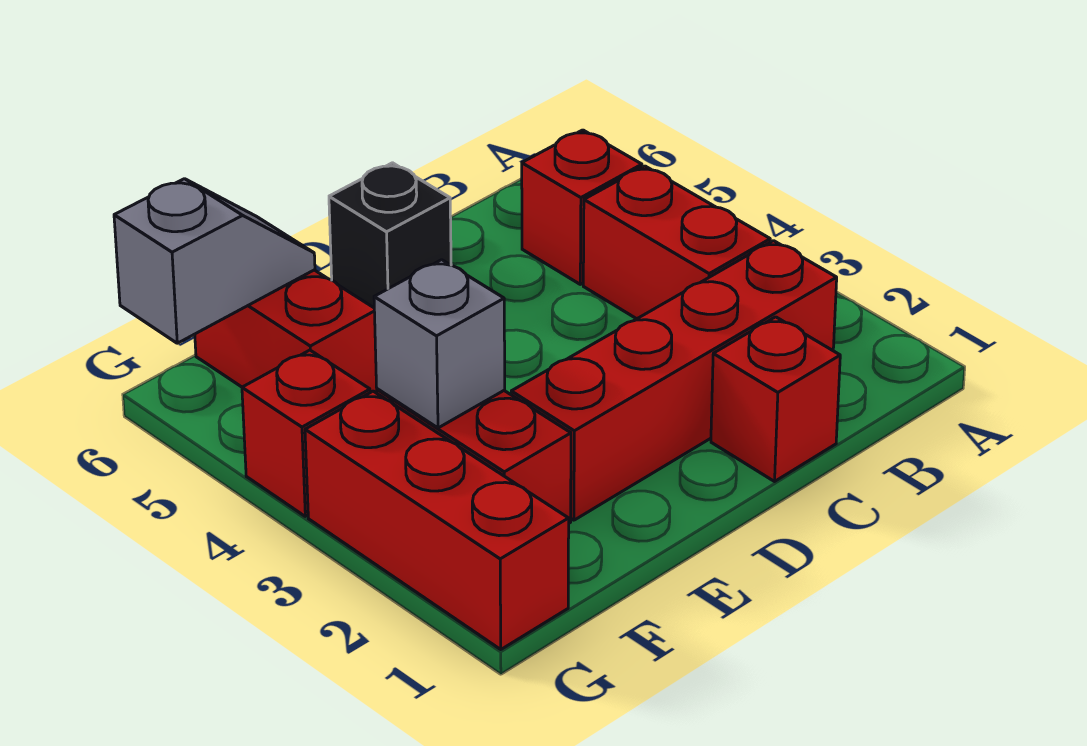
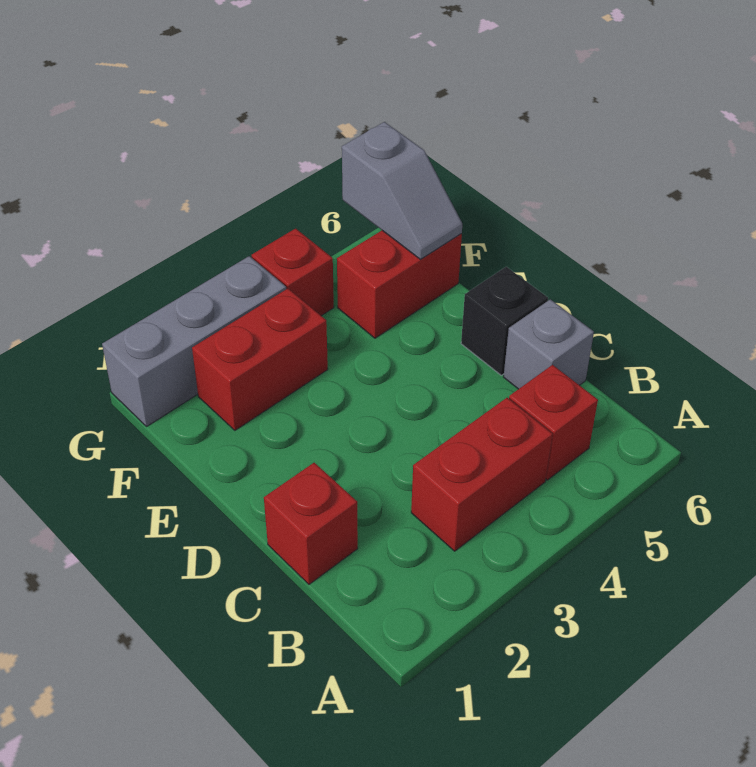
red 1x4 brick [511,241,837,520] -> none
grey 1x1 brick [374,260,505,428] -> grey 1x1 brick moved to [504,299,594,389]
red 1x3 brick [305,391,569,649] -> grey 1x3 brick [102,256,286,427]

